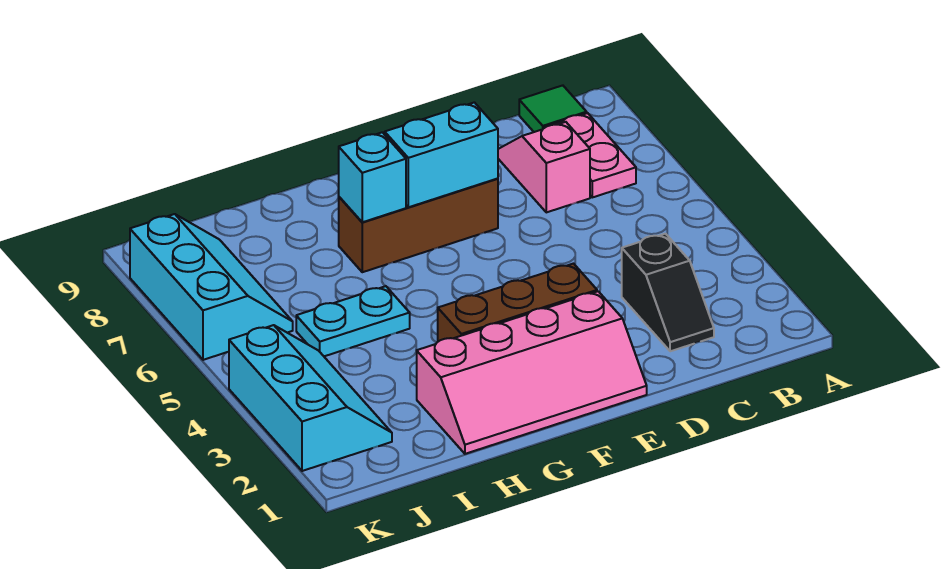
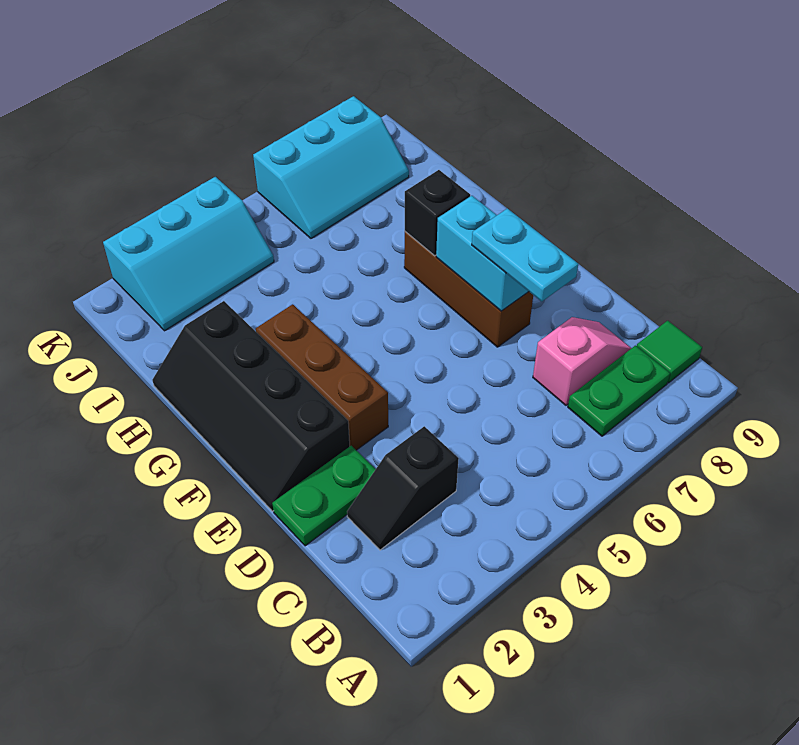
pink 1x2 plate [544,113,636,197] -> green 1x2 plate [568,346,670,436]
none -> green 1x2 plate [272,446,376,546]
pink 2x4 slope [417,291,647,454] -> black 2x4 slope [152,301,350,511]
cyan 1x1 brick [339,132,406,222] -> black 1x1 brick [405,170,470,256]
cyan 1x2 plate [296,286,410,356] -> cyan 1x2 plate moved to [472,208,578,301]

